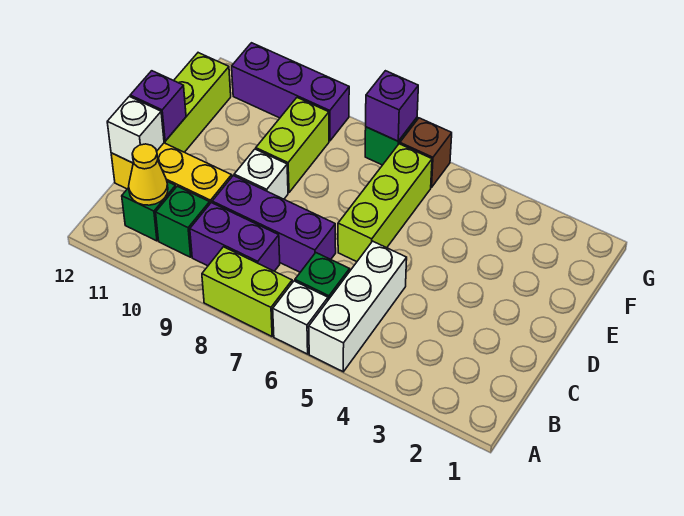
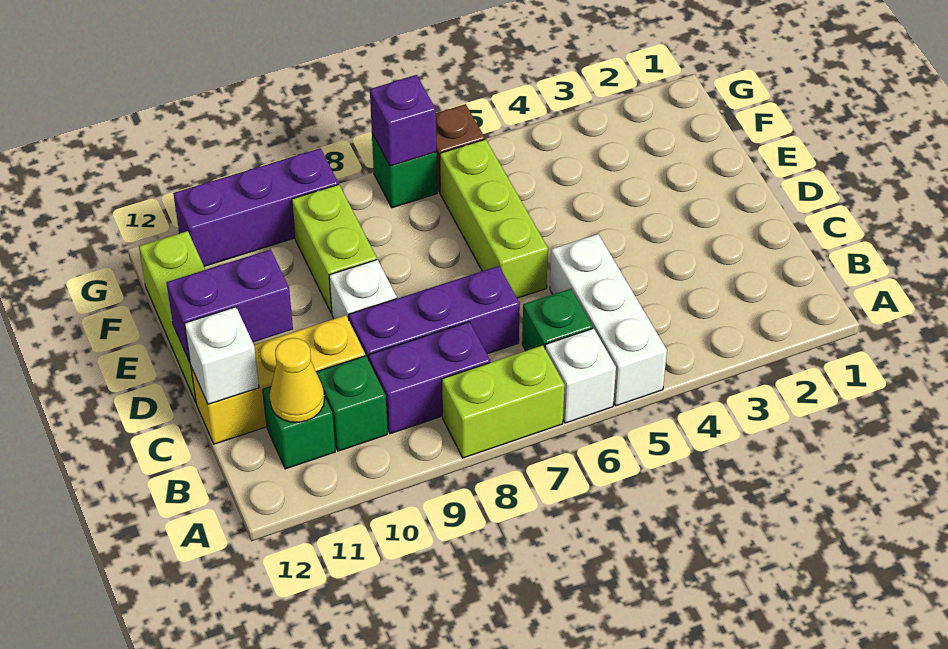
purple 1x1 brick [130,71,186,141] -> purple 1x2 brick [166,249,293,362]

